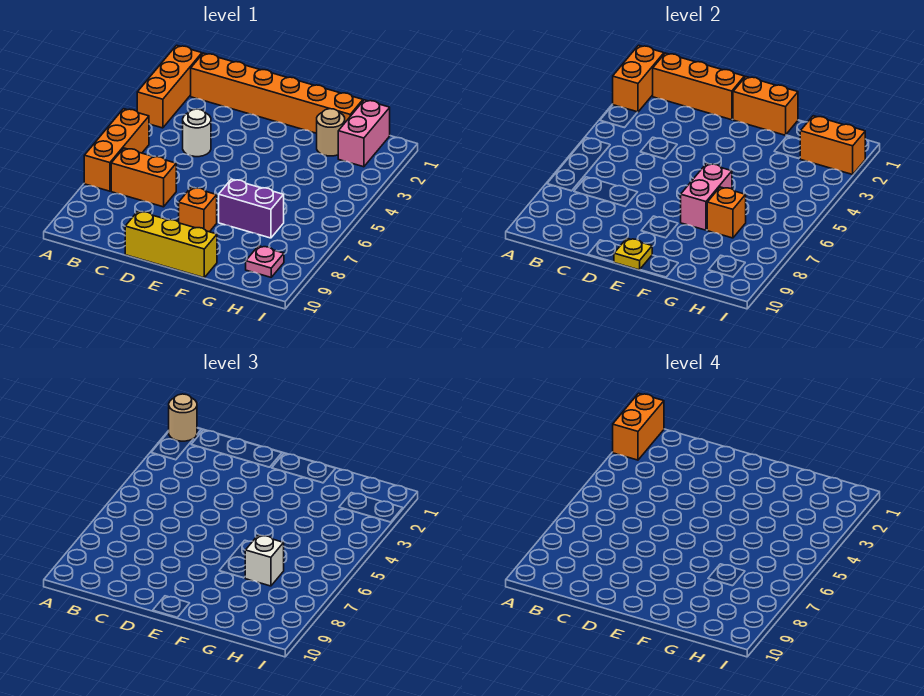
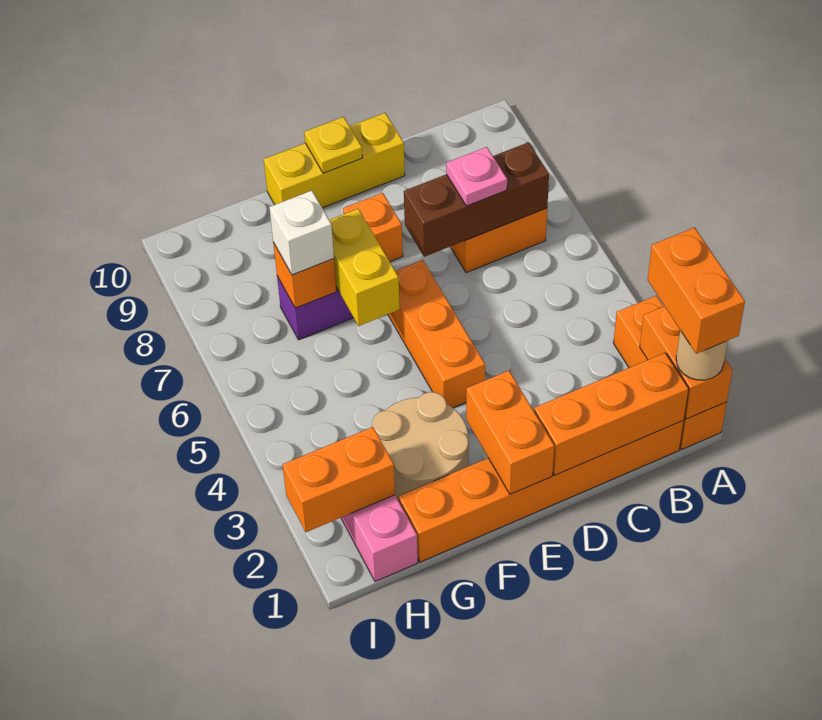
orange 1x3 brick [84,109,149,191] -> orange 1x3 brick moved to [388,260,485,408]
none -> brown 1x3 brick [404,142,549,257]
white 1x1 round brick [183,109,211,157] -> none
orange 1x2 brick [733,77,798,135] -> orange 1x2 brick turned to [466,371,554,494]
pink 1x2 brick [681,163,732,230] -> yellow 1x2 brick [329,209,400,326]
tan 1x1 round brick [317,109,345,156] -> tan 2x2 round brick [372,392,469,501]
pink 1x1 plate [246,246,284,277] -> pink 1x1 plate moved to [446,147,507,206]

